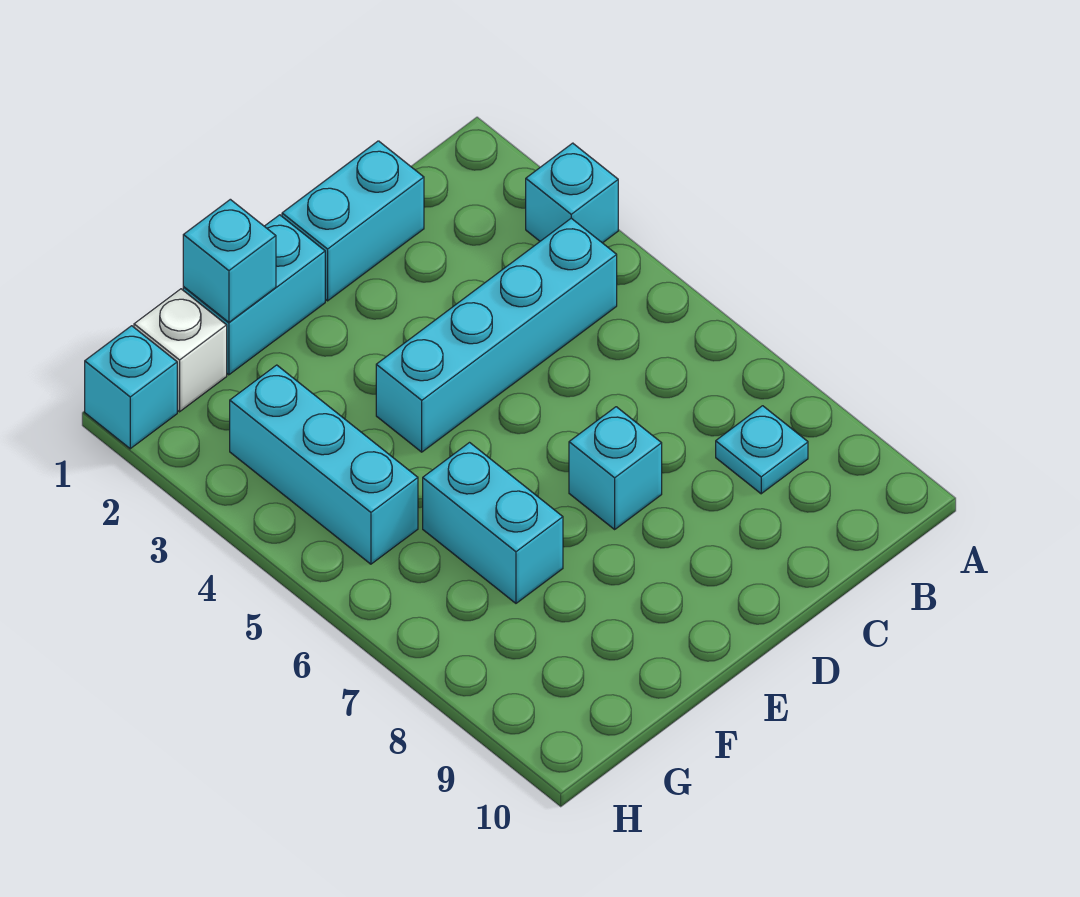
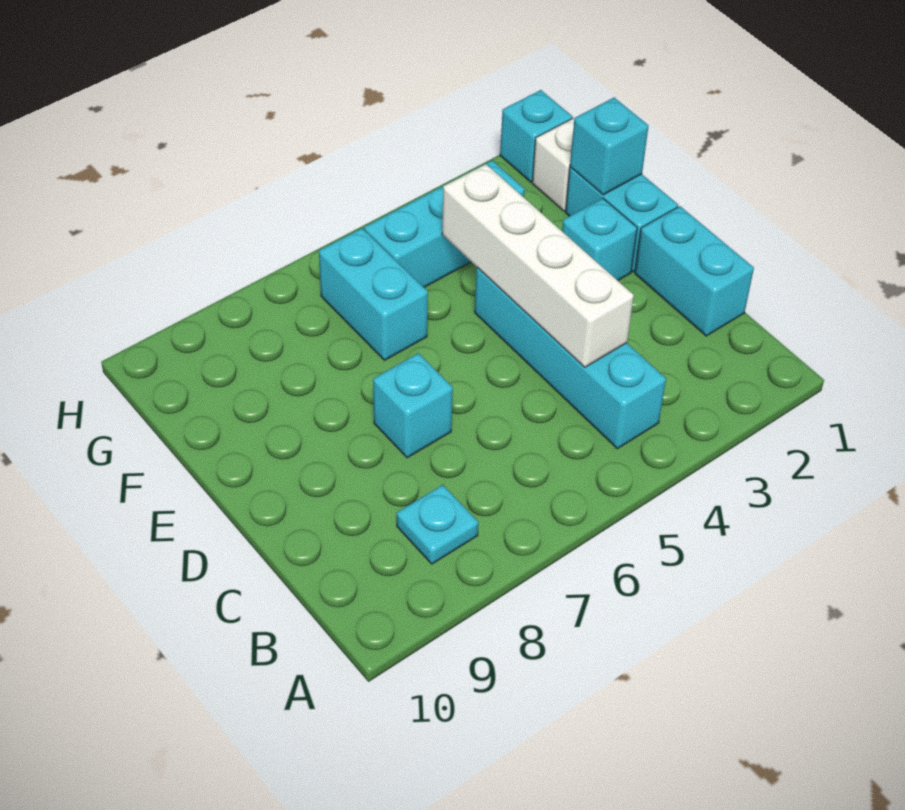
cyan 1x1 brick [526,143,618,243] -> cyan 1x1 brick moved to [562,198,637,280]
none -> white 1x4 brick [442,164,634,367]
cyan 1x2 brick [423,443,563,603] -> cyan 1x2 brick turned to [319,228,428,360]

